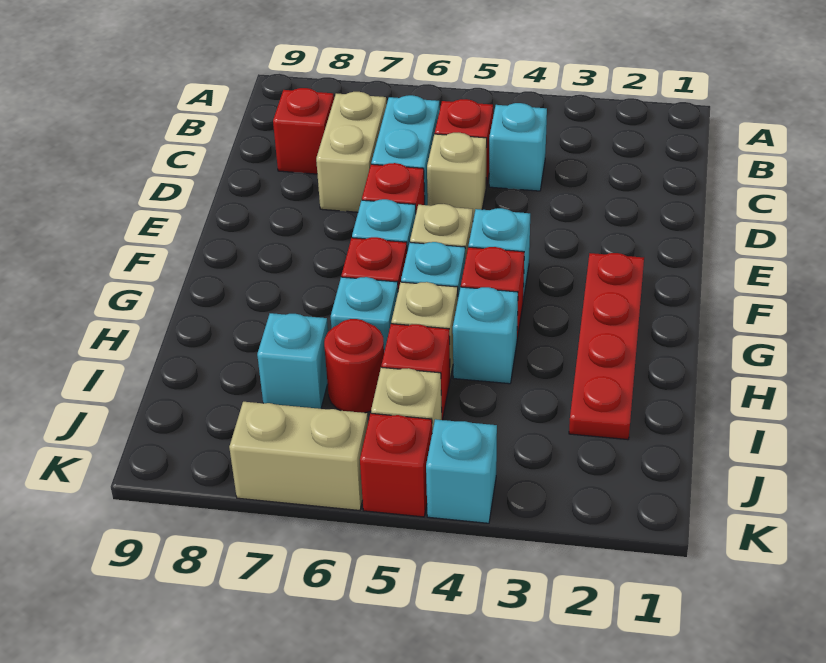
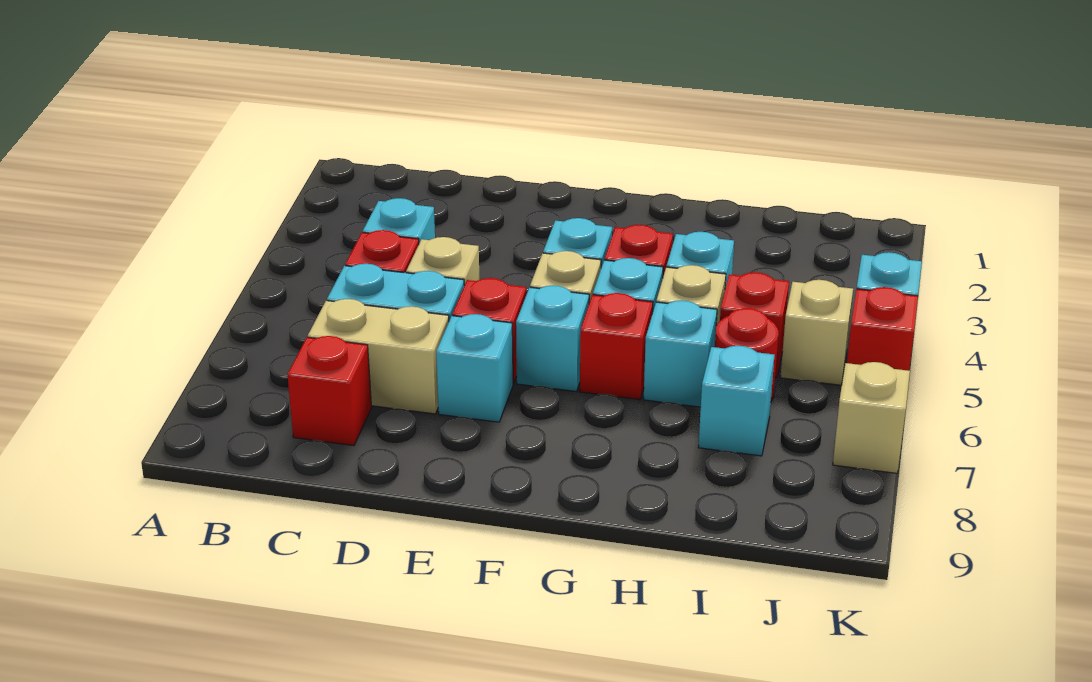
none -> cyan 1x1 brick [436,314,513,422]
red 1x4 plate [569,253,644,440] -> none
tan 1x2 brick [229,402,368,510] -> tan 1x1 brick [833,362,910,473]

